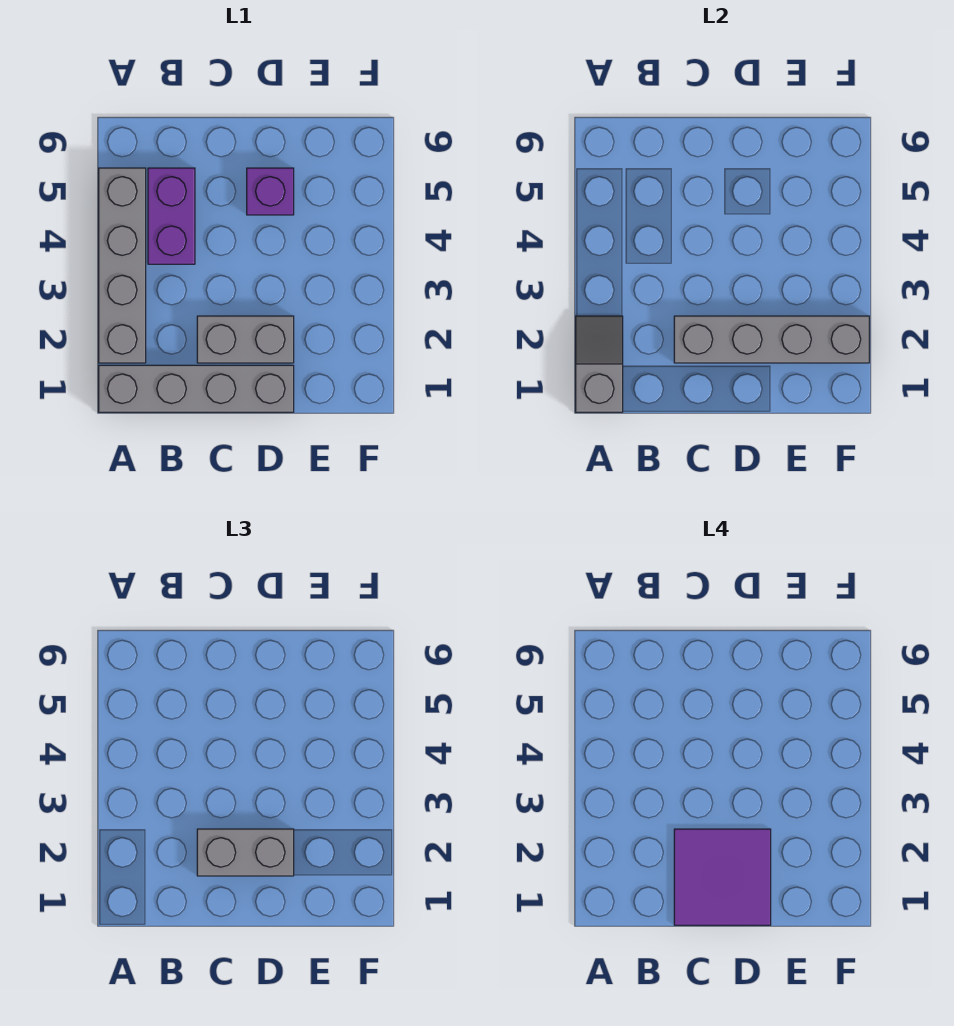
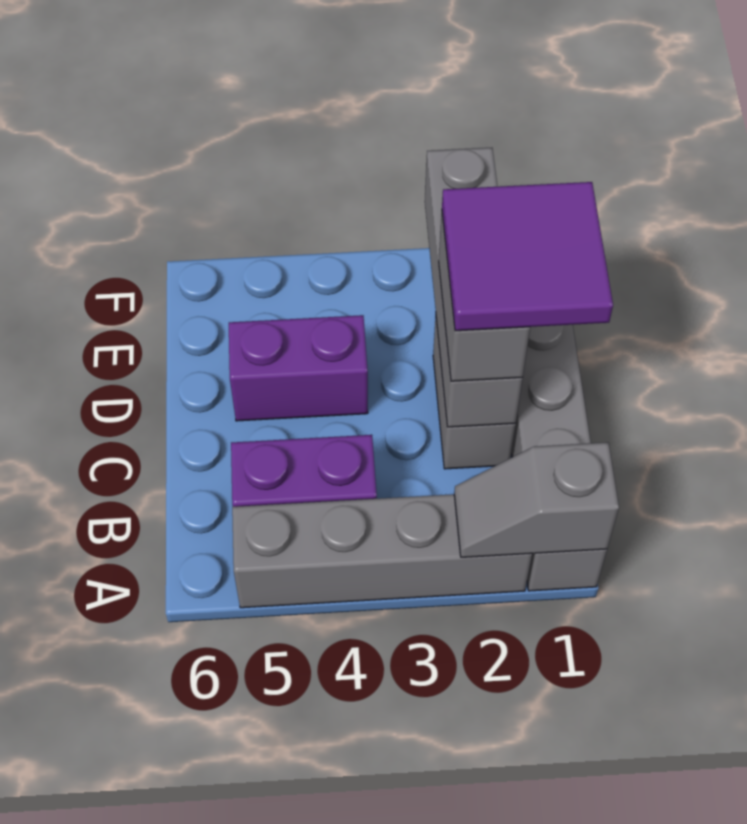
purple 1x1 brick [247,168,294,215] -> purple 1x2 brick [229,315,368,421]

